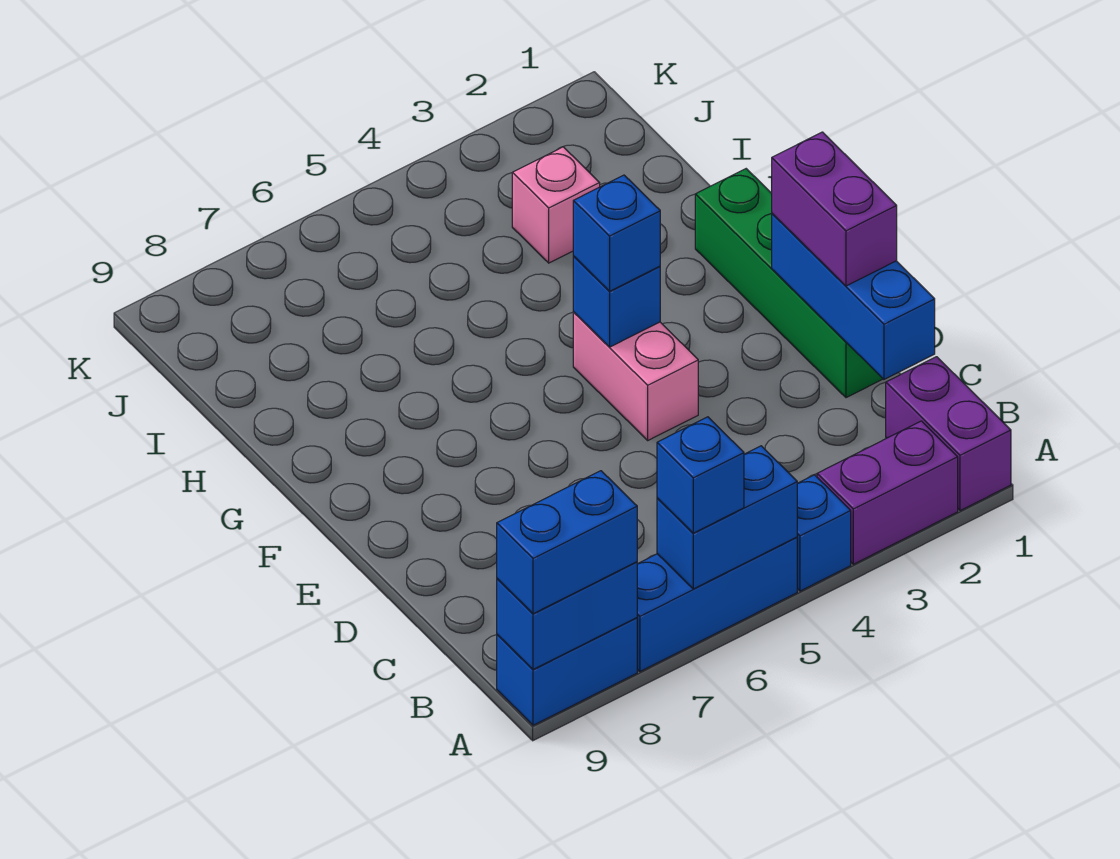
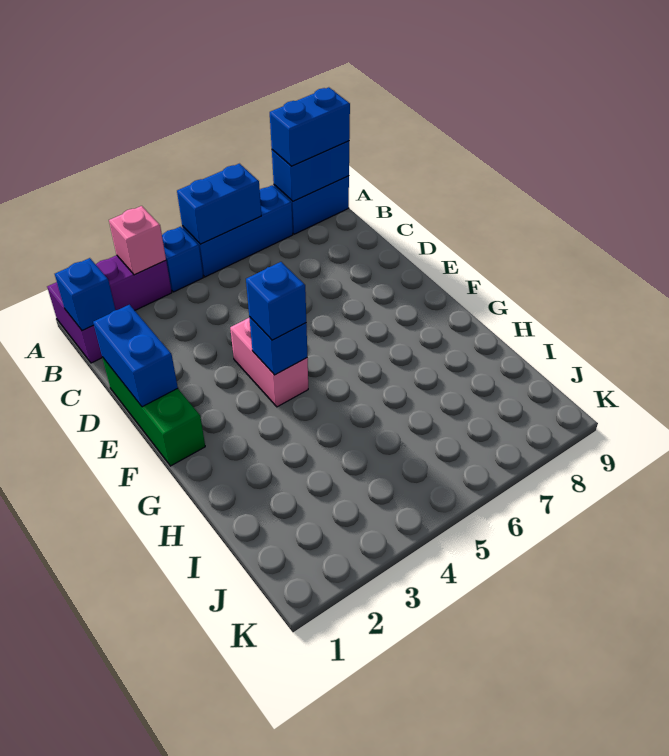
blue 1x1 brick [657,417,744,533] -> blue 1x1 brick moved to [55,258,115,330]
blue 1x3 brick [772,214,935,379] -> blue 1x2 brick [93,305,178,407]
green 1x4 brick [695,169,883,398] -> green 1x3 brick [102,357,205,466]
purple 1x2 brick [772,132,897,286] -> none
pink 1x1 brick [512,147,600,263] -> pink 1x1 brick moved to [109,206,166,275]

